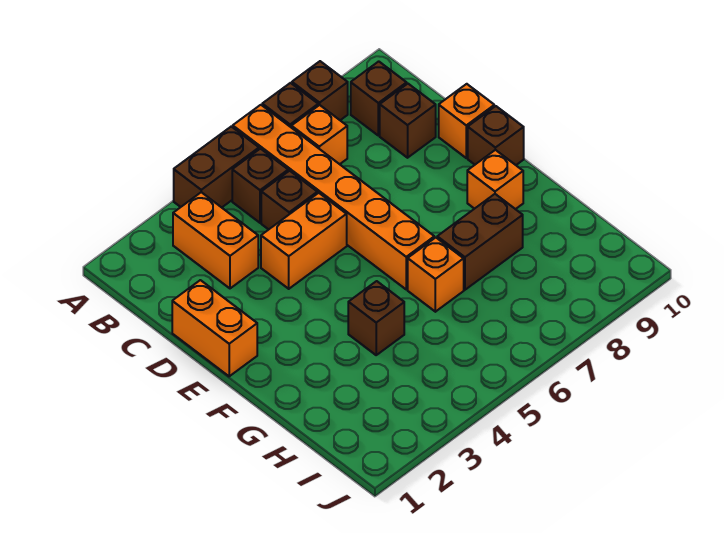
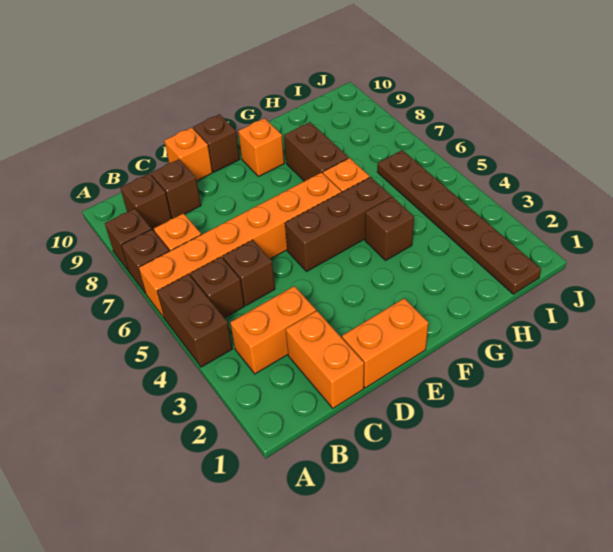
orange 1x2 brick [261,193,347,289] -> orange 1x2 brick moved to [286,311,364,408]
none -> brown 1x3 brick [285,177,391,272]
none -> brown 1x6 plate [377,150,541,294]

